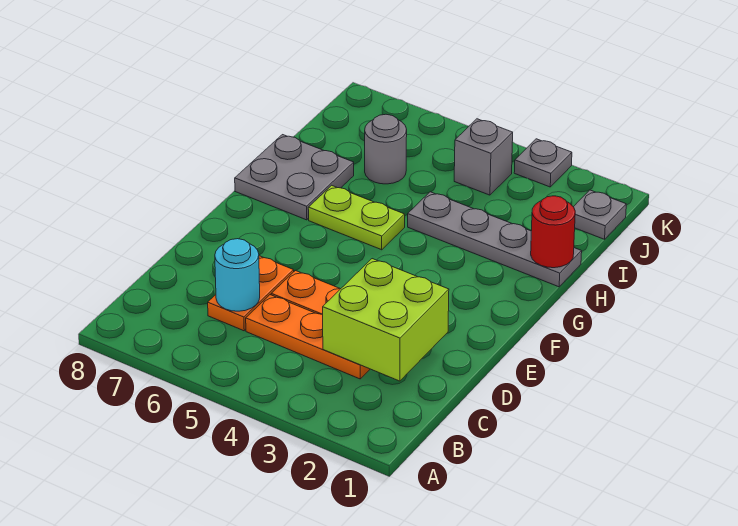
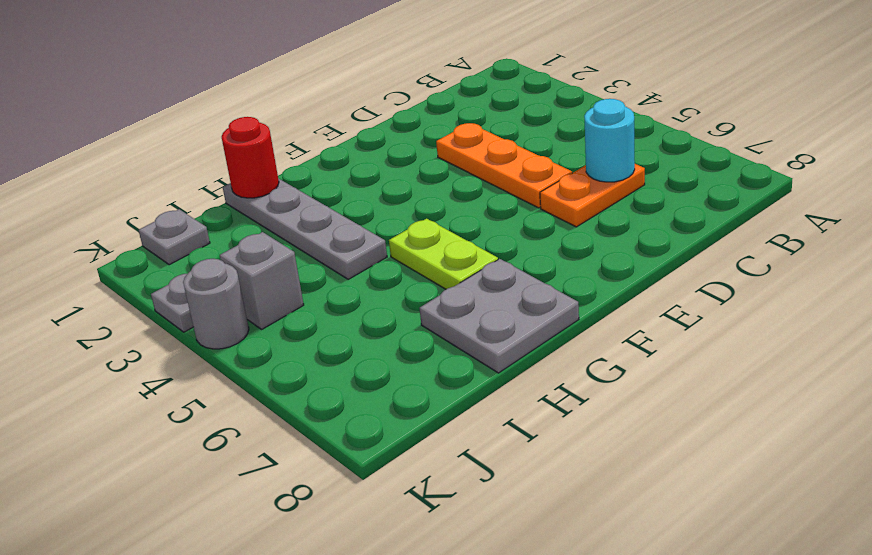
lime 2x2 brick [322,259,449,381] -> none
orange 1x3 plate [246,295,370,379] -> none
grey 1x1 round brick [365,114,407,184] -> grey 1x1 round brick moved to [183,259,249,349]

